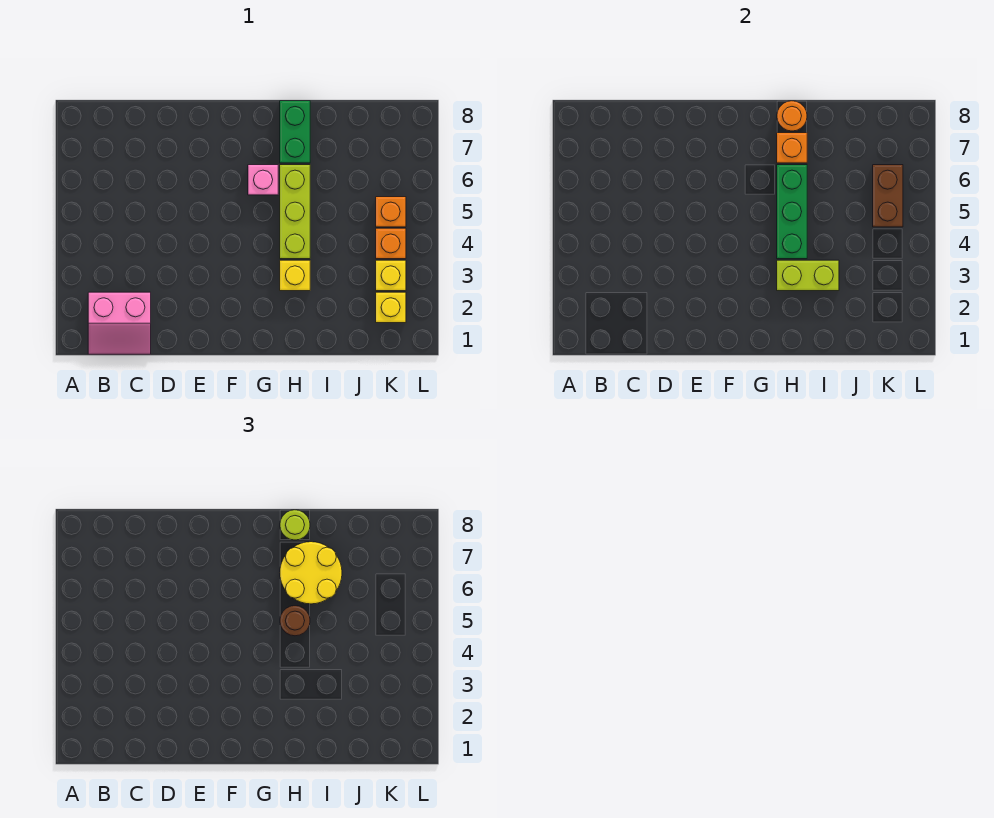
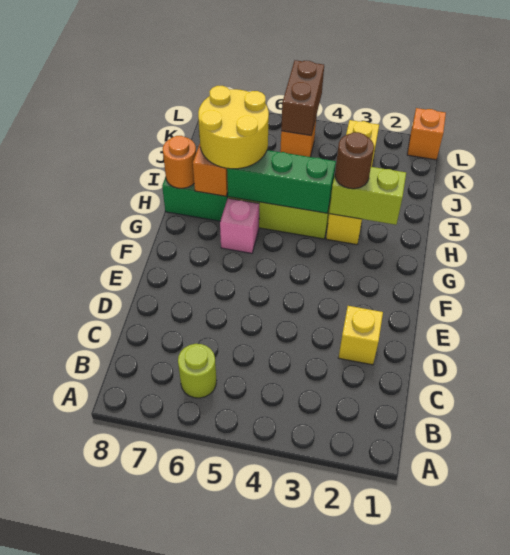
pink 2x2 slope [88,292,151,354] -> none
lime 1x2 brick [777,260,839,291] -> lime 1x2 brick turned to [329,167,406,225]
brown 1x1 round brick [280,606,310,636] -> brown 1x1 round brick moved to [335,132,374,189]
lime 1x1 round brick [280,510,310,540] -> lime 1x1 round brick moved to [178,344,216,398]
yellow 1x1 brick [376,292,406,323] -> yellow 1x1 brick moved to [338,306,383,365]
orange 1x1 brick [376,228,406,259] -> orange 1x1 brick moved to [407,108,446,160]
brown 1x2 brick [873,165,903,227] -> brown 1x2 brick turned to [281,60,324,135]

